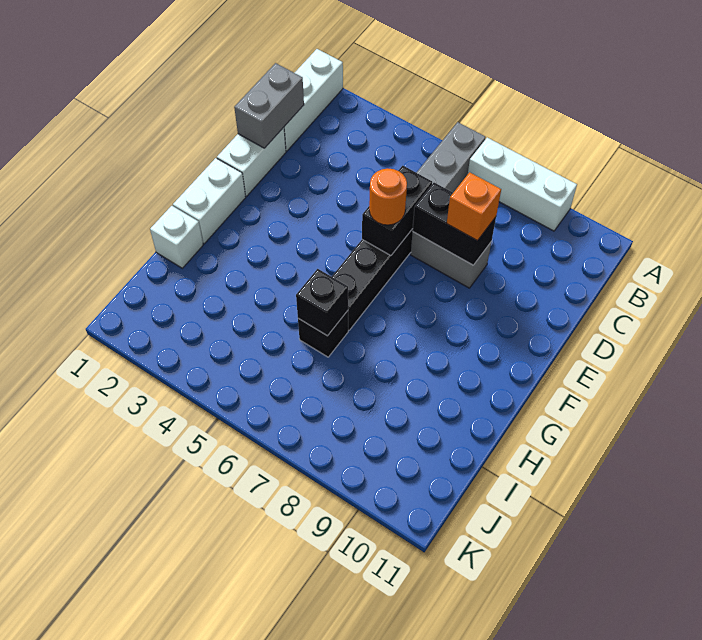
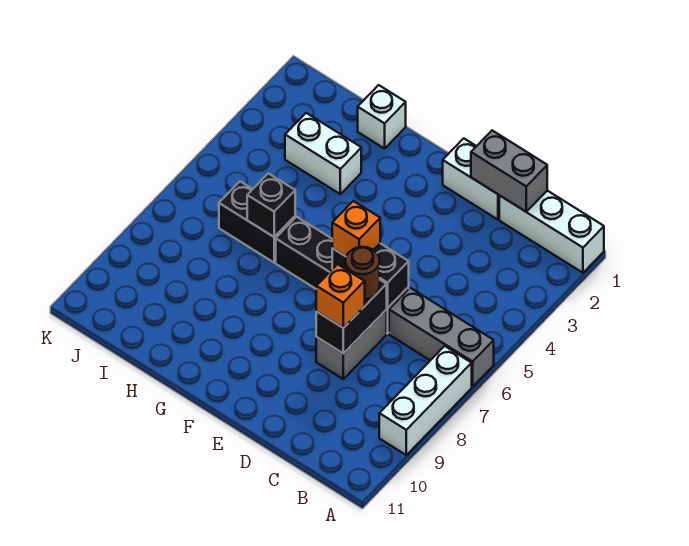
none -> brown 1x1 round brick [345,247,380,299]
orange 1x1 round brick [369,168,407,225] -> orange 1x1 brick [332,201,380,256]
white 1x2 brick [173,158,246,244] -> white 1x2 brick moved to [285,113,361,194]
black 1x1 brick [298,311,348,357] -> black 1x2 brick [219,181,295,262]

